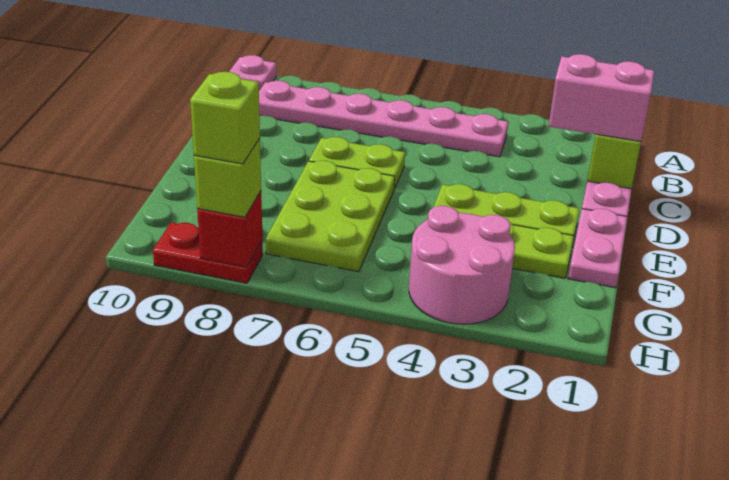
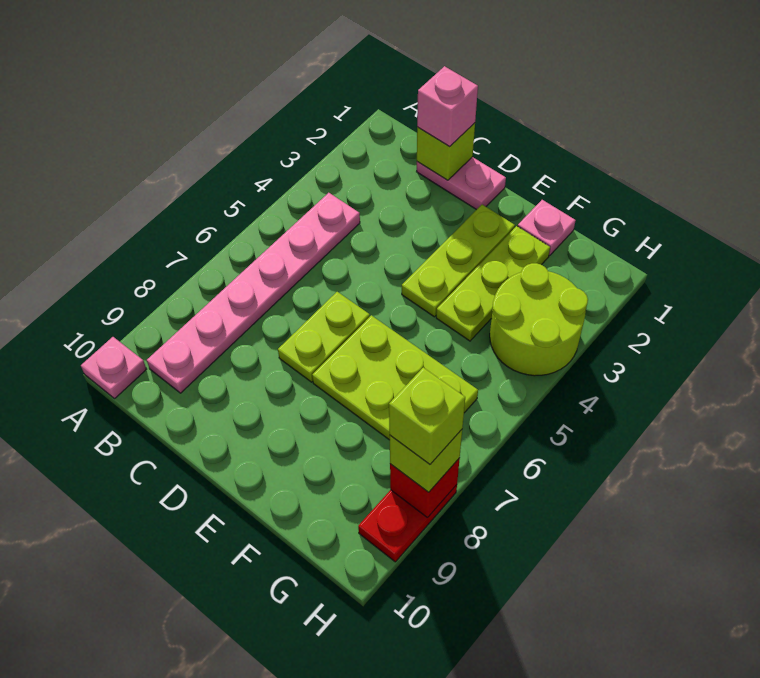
pink 1x2 brick [549,54,654,141] -> pink 1x1 brick [417,66,478,147]
pink 1x2 plate [568,209,627,288] -> pink 1x1 plate [518,200,576,256]
pink 2x2 round brick [409,206,515,324] -> lime 2x2 round brick [490,263,588,376]

